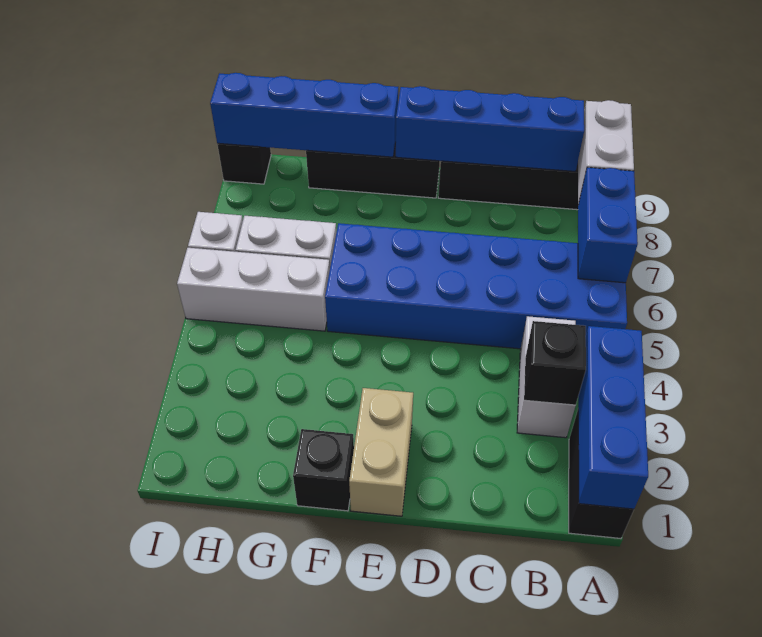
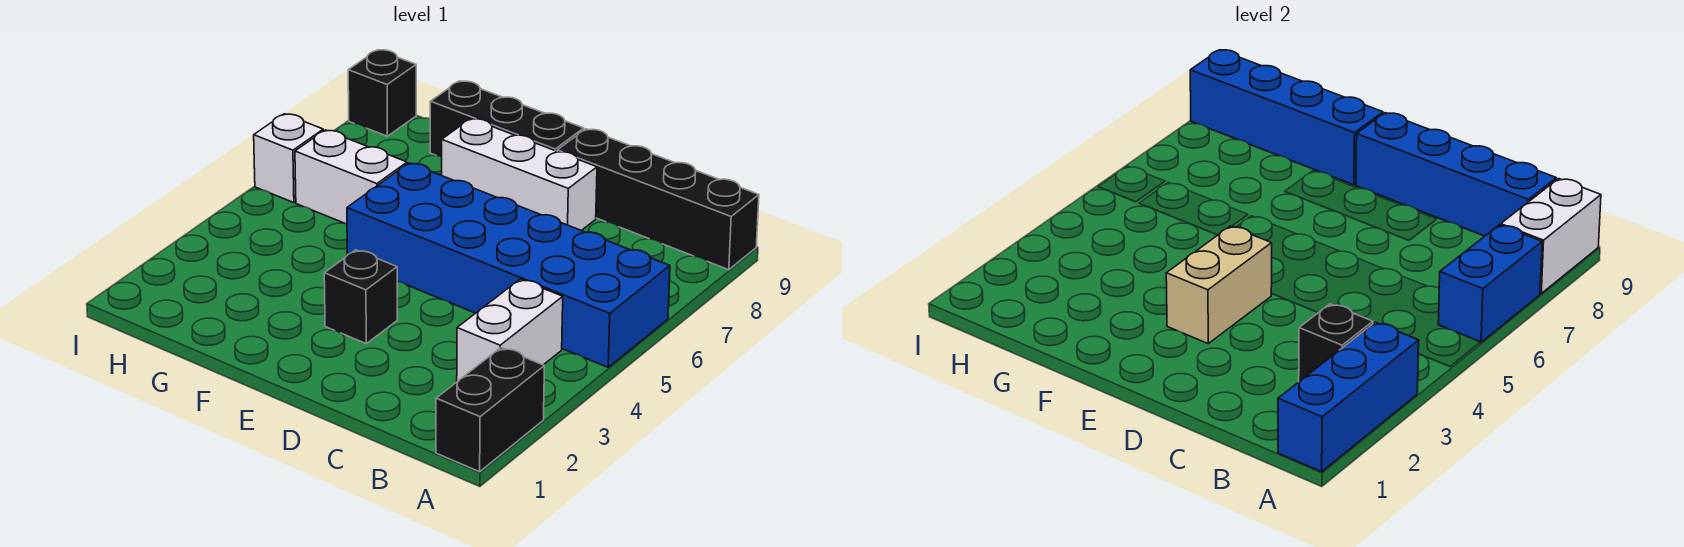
tan 1x2 brick [349,388,413,516] -> tan 1x2 brick moved to [1166,226,1272,344]
black 1x1 brick [293,429,354,511] -> black 1x1 brick moved to [324,250,398,344]
white 1x3 brick [177,248,330,331] -> white 1x3 brick moved to [442,119,597,231]

